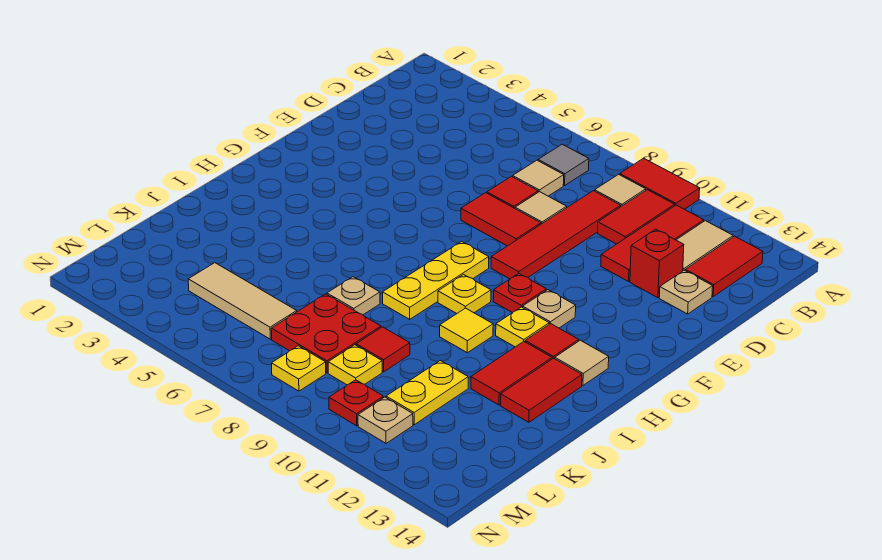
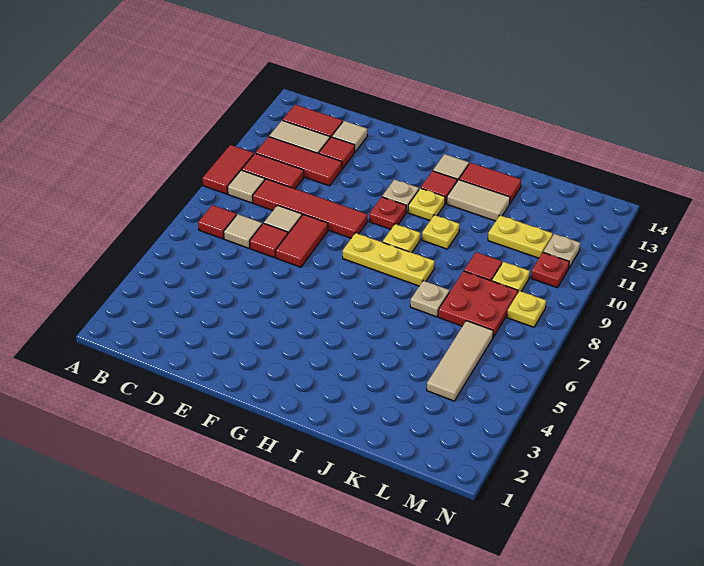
grey 1x1 tile [538,144,589,185] -> red 1x1 tile [198,205,236,239]
red 1x1 brick [630,229,684,298] -> red 1x1 tile [319,137,355,169]
tan 1x1 plate [659,270,713,314] -> tan 1x1 tile [332,121,367,152]
yellow 1x1 tile [440,308,493,353] -> yellow 1x1 plate [422,215,460,249]
red 1x2 tile [471,342,552,405] -> tan 1x2 tile [447,180,510,221]

